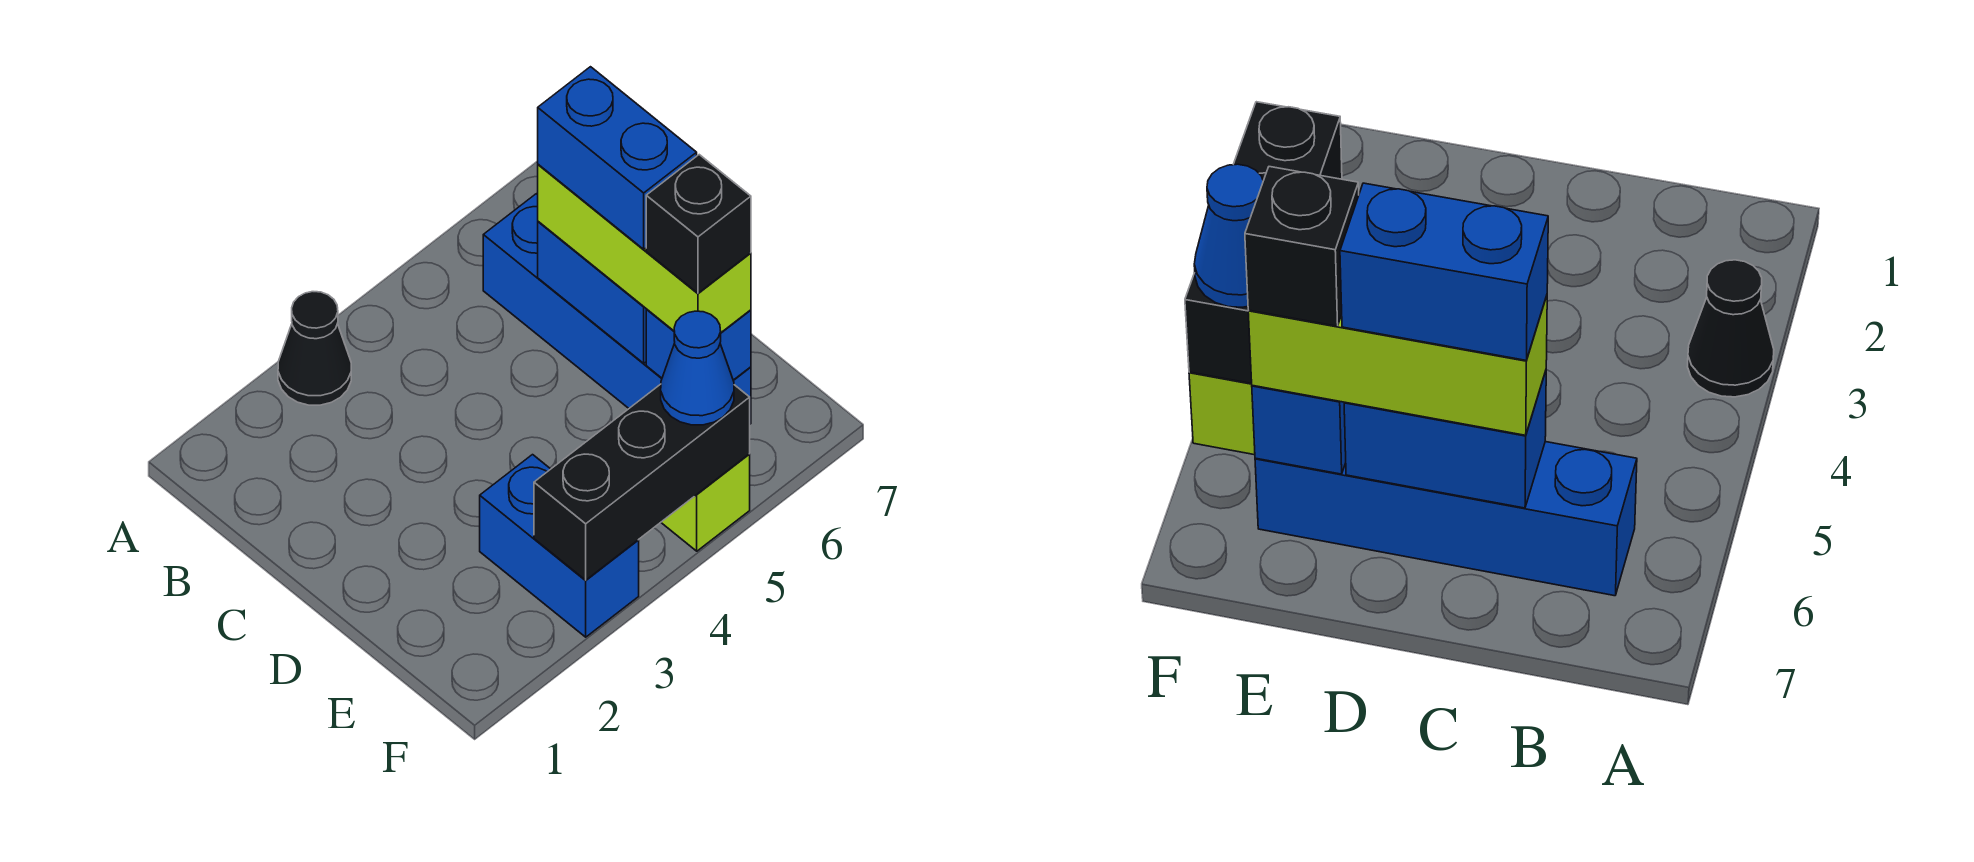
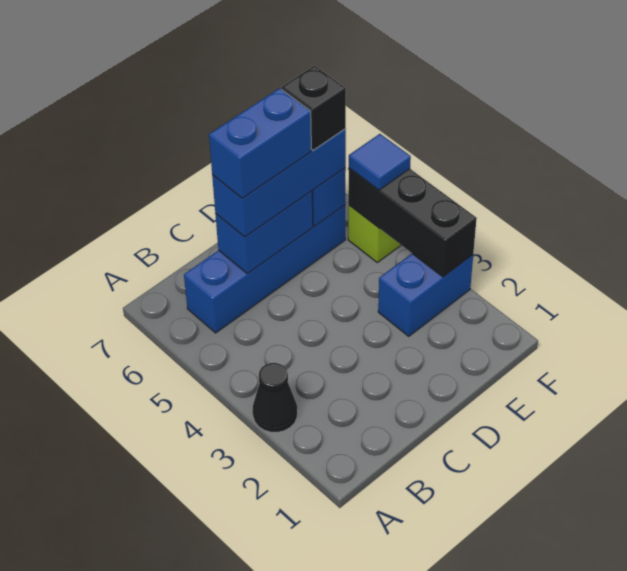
lime 1x3 brick [538,164,751,332] -> blue 1x3 brick [212,129,346,237]
blue 1x1 cone [661,311,734,425] -> blue 1x1 tile [349,134,411,190]

